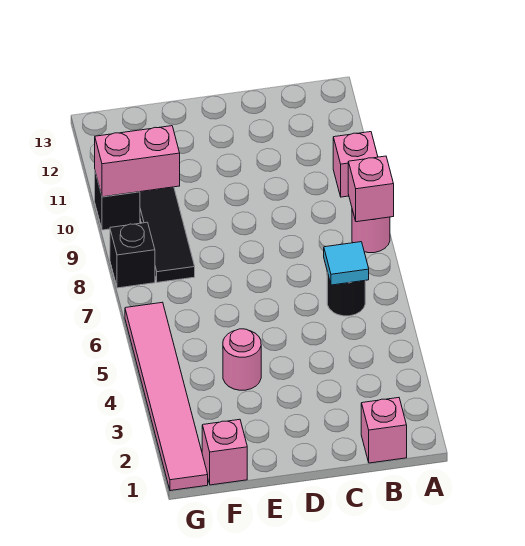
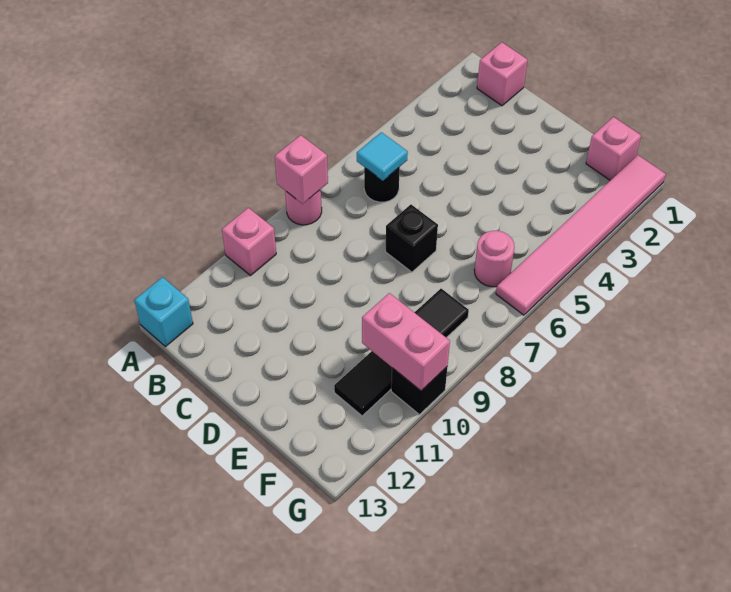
none -> cyan 1x1 brick [134,277,193,347]
pink 1x1 round brick [223,329,261,390] -> pink 1x1 round brick moved to [474,231,515,287]
black 1x1 brick [110,222,155,288] -> black 1x1 brick moved to [385,205,438,272]

